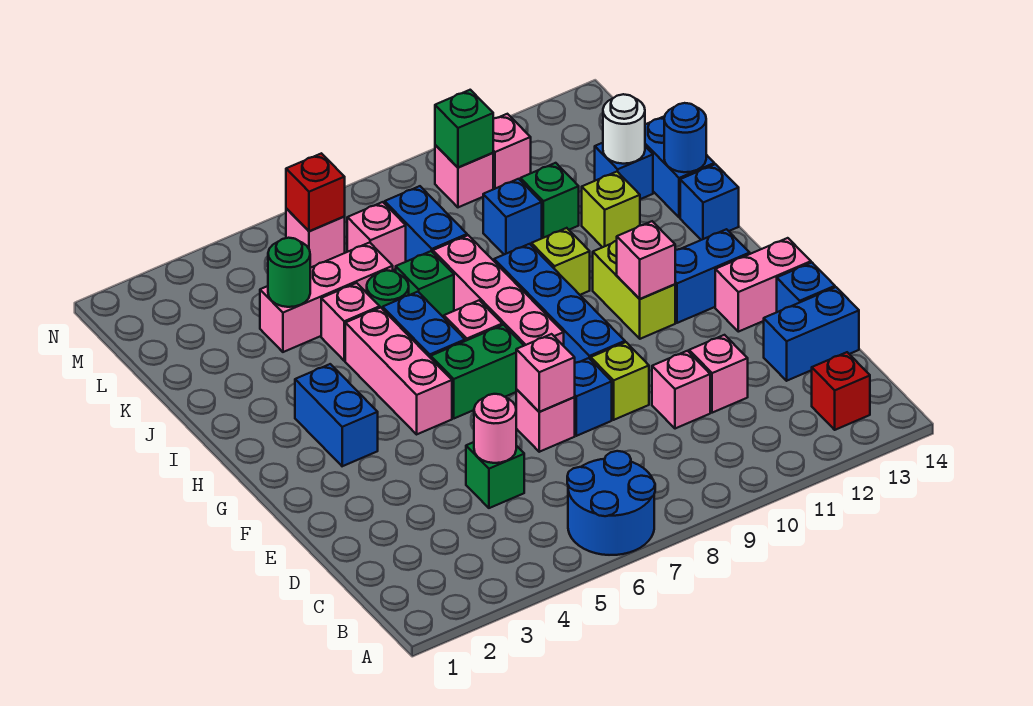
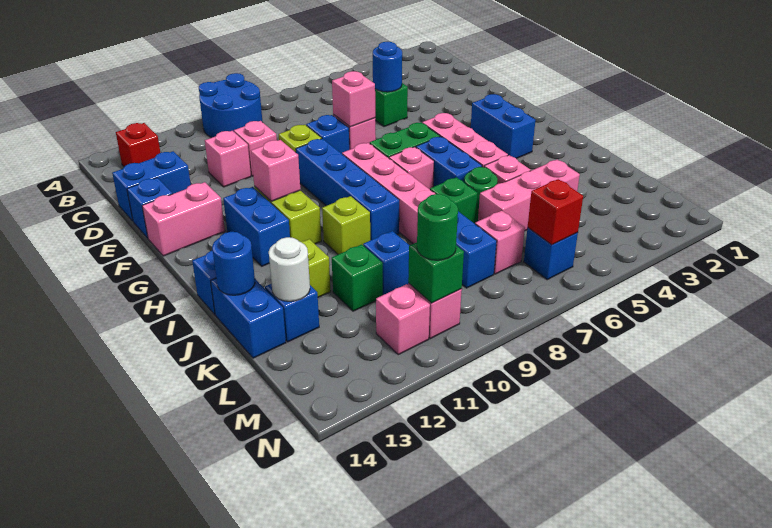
blue 2x2 round brick [567,451,655,555] -> blue 2x2 round brick moved to [199,73,262,138]
pink 1x1 round brick [474,394,516,463] -> blue 1x1 round brick [373,42,402,92]
blue 1x2 brick [675,229,750,323] -> blue 1x2 brick turned to [223,187,290,266]
green 1x1 round brick [268,238,310,307] -> green 1x1 round brick moved to [417,194,458,260]
pink 1x1 brick [286,209,345,268] -> blue 1x1 brick [524,228,578,280]

